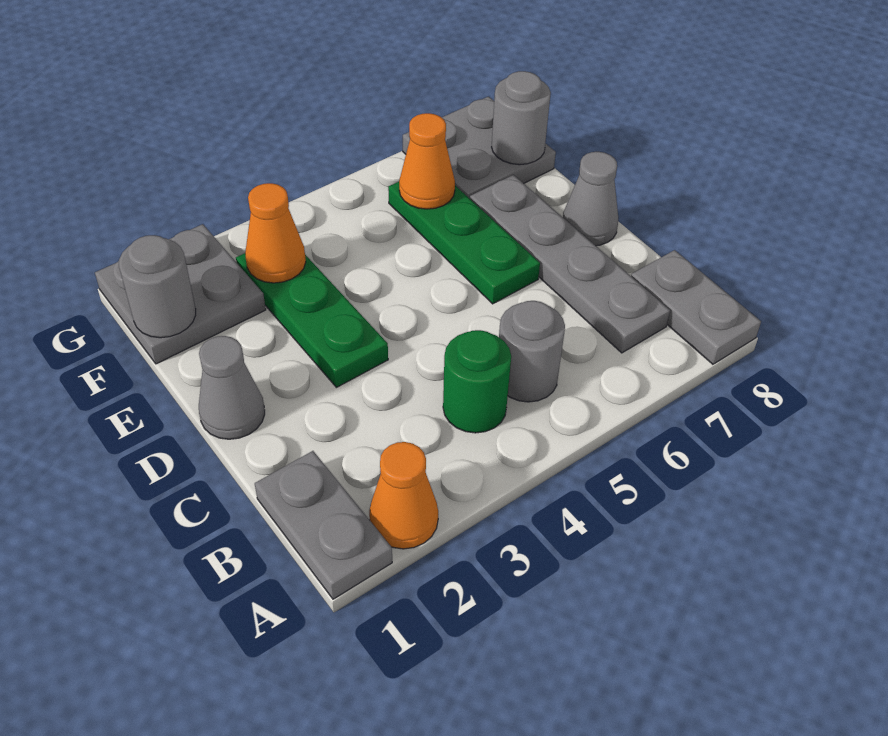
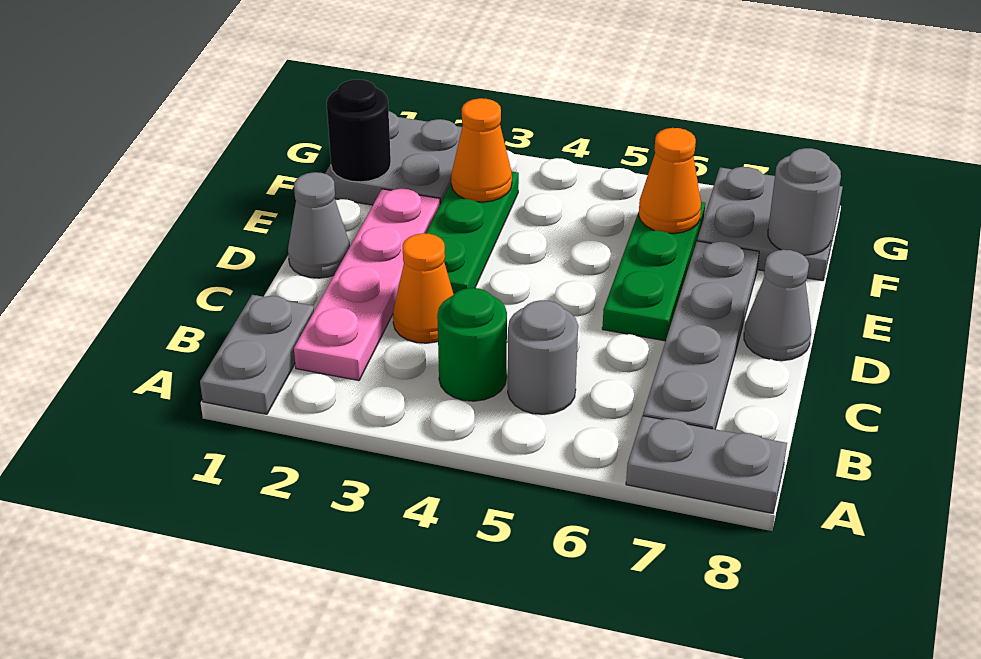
orange 1x1 cone [369,442,438,549] -> orange 1x1 cone moved to [393,233,454,343]
grey 1x2 plate [631,250,761,364] -> grey 1x2 plate turned to [626,416,787,513]
none -> pink 1x4 plate [294,189,440,381]
grey 1x1 round brick [119,235,196,338] -> black 1x1 round brick [327,79,391,182]

